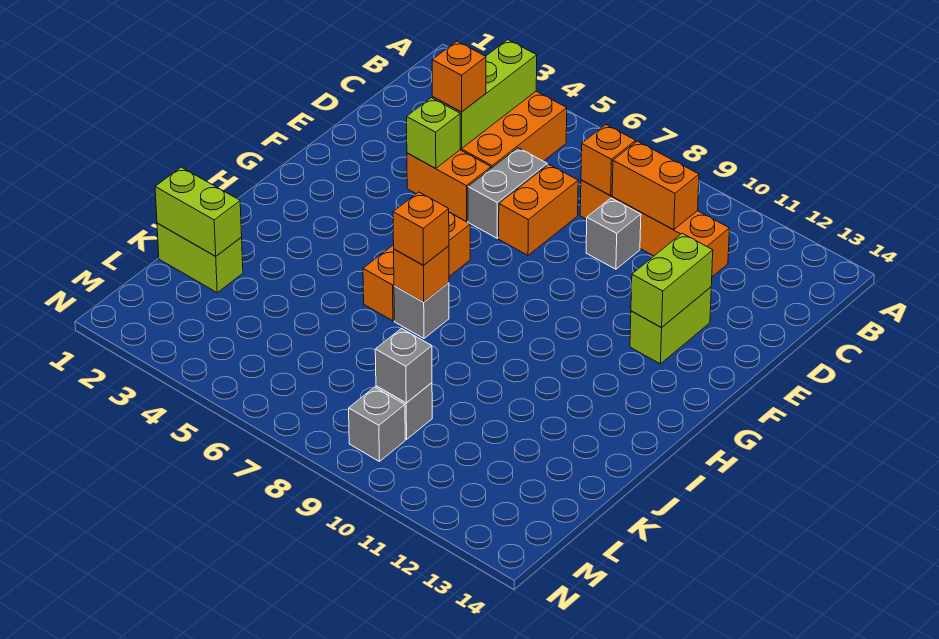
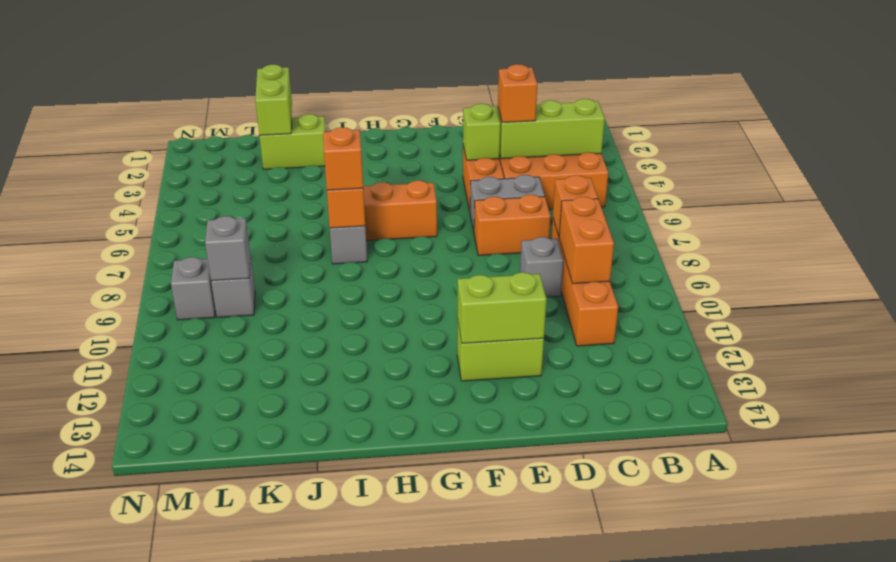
lime 1x2 brick [157,223,243,292] -> lime 1x2 brick turned to [259,114,326,169]

